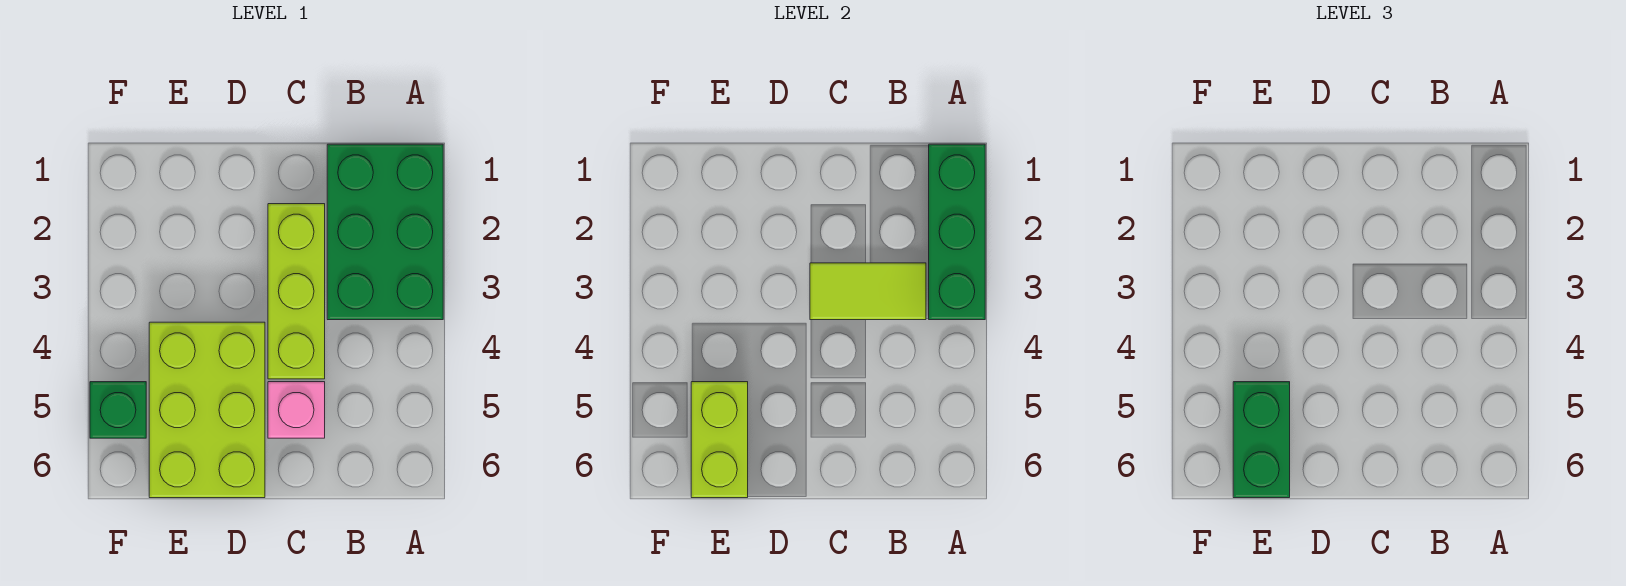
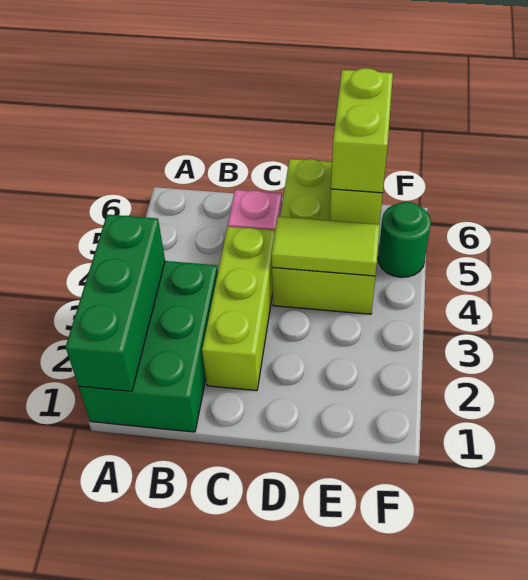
lime 1x2 tile [810,263,926,320] -> lime 1x2 tile moved to [271,217,380,276]
green 1x2 brick [1233,382,1290,498] -> lime 1x2 brick [331,68,393,193]
green 1x1 brick [90,382,146,438] -> green 1x1 round brick [378,202,431,277]

